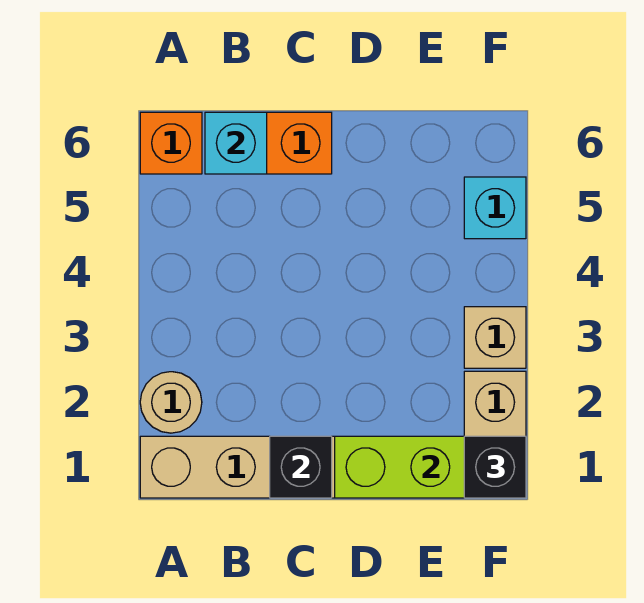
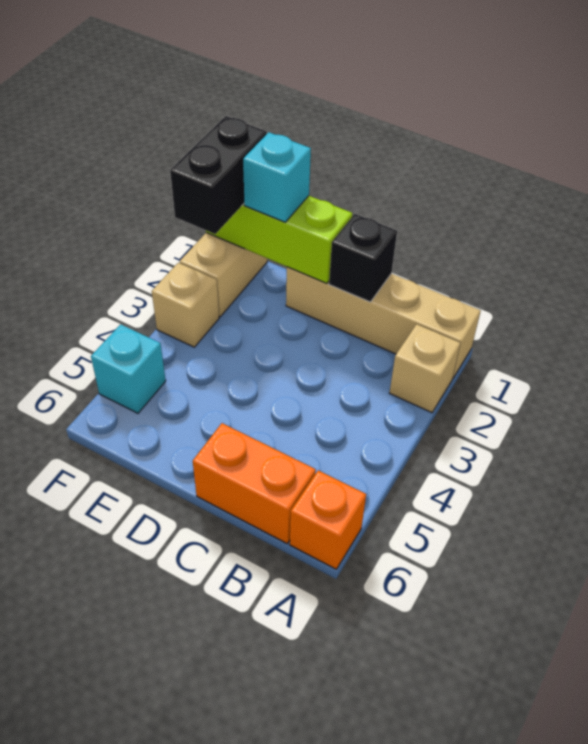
tan 1x1 round brick [140,372,202,433] -> tan 1x1 brick [390,324,460,413]
cyan 1x1 brick [205,112,267,174] -> cyan 1x1 brick moved to [243,132,311,222]
black 1x1 brick [464,436,526,498] -> black 1x2 brick [170,116,267,234]

